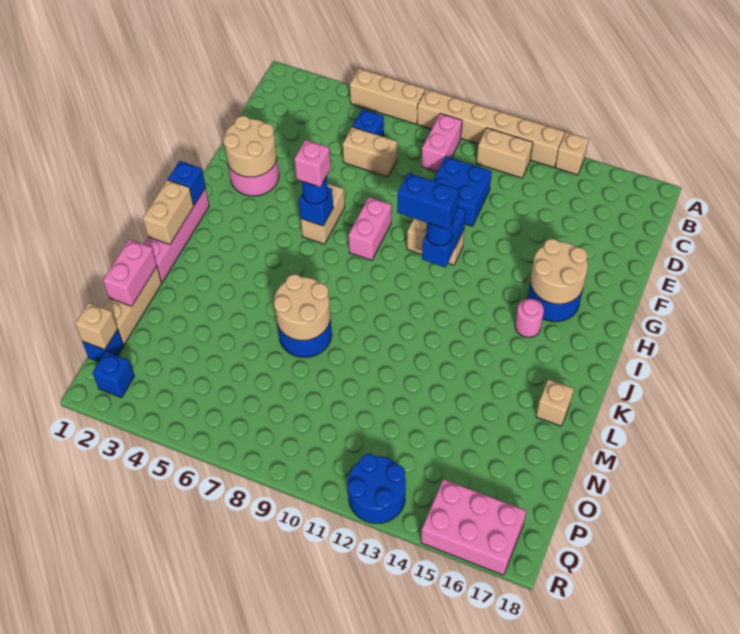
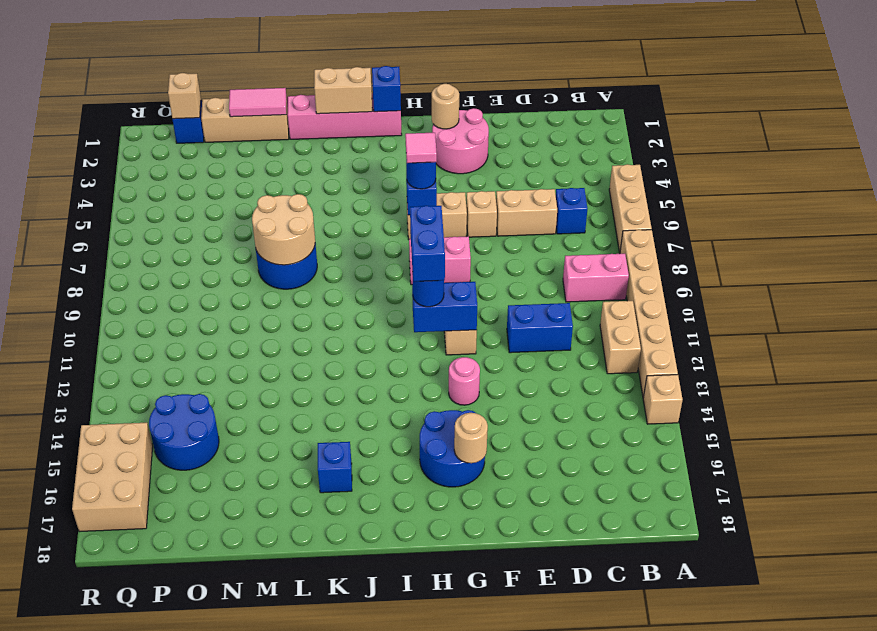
tan 1x2 brick [343,127,397,177] -> tan 1x2 brick turned to [496,189,557,236]
blue 2x2 brick [433,156,492,226] -> blue 1x2 brick [507,303,573,353]
tan 2x2 round brick [223,116,277,177] -> tan 1x1 round brick [432,84,459,129]
tan 2x2 round brick [531,239,588,304] -> tan 1x1 round brick [454,413,488,463]
pink 1x1 brick [294,140,331,187] -> pink 1x1 tile [405,132,437,163]
pink 1x1 round brick [515,299,544,337] -> pink 1x1 round brick moved to [449,357,480,405]
tan 1x1 brick [536,379,574,426] -> tan 1x1 brick moved to [466,191,497,237]
pink 1x2 brick [103,239,157,306] -> pink 1x2 tile [229,88,286,117]
blue 1x1 brick [92,351,134,398] -> blue 1x1 brick moved to [318,442,352,493]
blue 2x2 round brick [348,454,406,523] -> blue 2x2 round brick moved to [149,394,219,470]
pink 2x3 brick [421,479,526,575] -> tan 2x3 brick [72,423,153,532]

